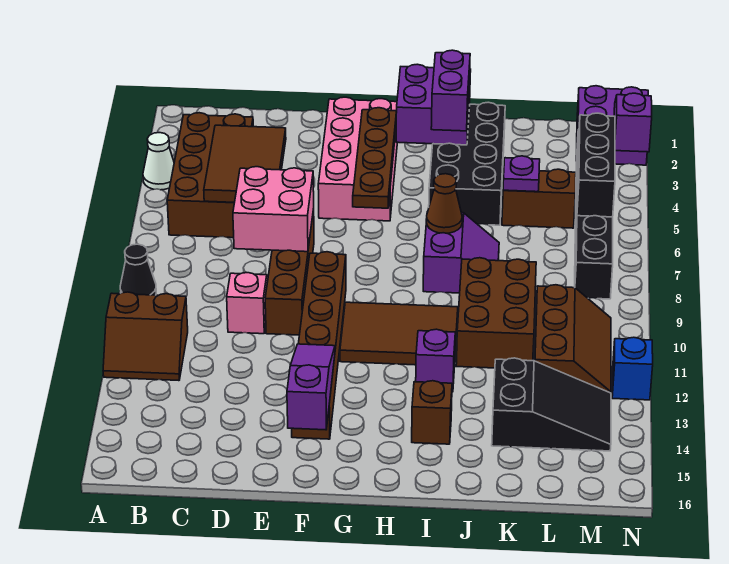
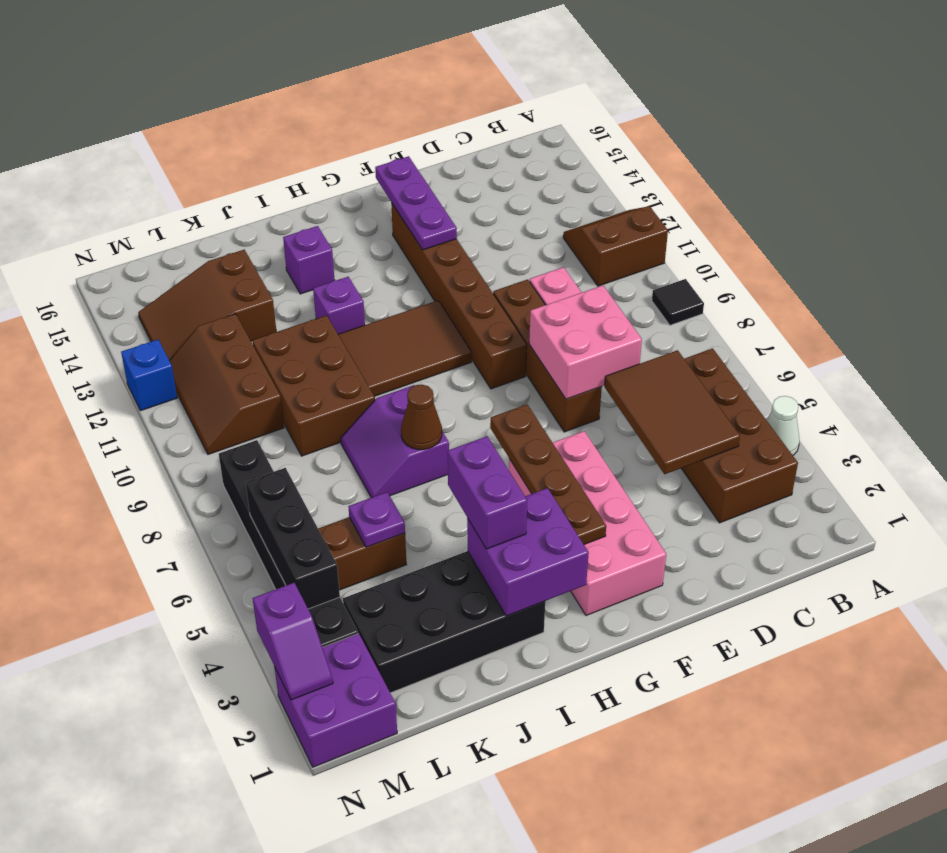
black 1x1 cone [120,244,156,295] -> black 1x1 tile [652,279,704,325]
purple 1x3 slope [287,344,335,430] -> purple 1x3 plate [375,156,457,250]
black 2x4 brick [429,102,505,225] -> black 2x4 brick turned to [343,551,545,693]
brown 1x1 brick [412,381,452,444] -> purple 1x1 brick [283,226,335,294]
black 2x3 slope [492,358,611,451] -> brown 2x3 slope [138,250,276,360]

